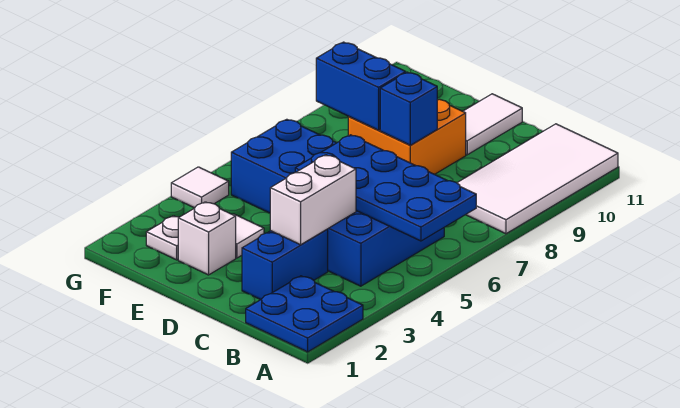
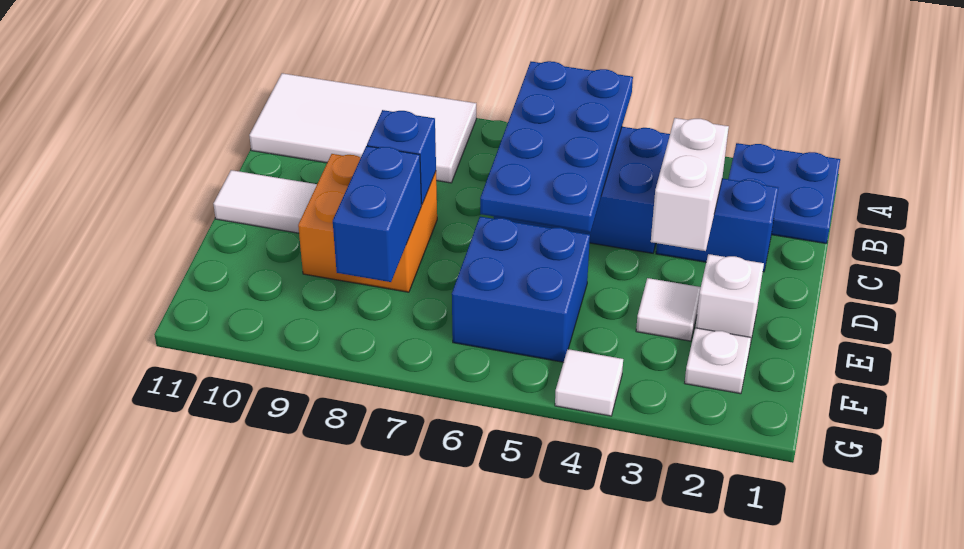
white 1x2 brick [270,155,356,245] -> white 1x2 brick turned to [651,118,729,251]

